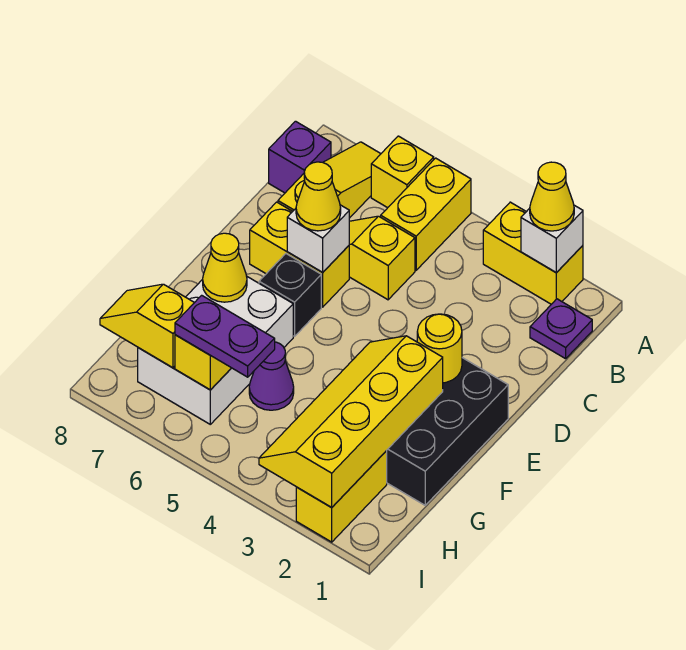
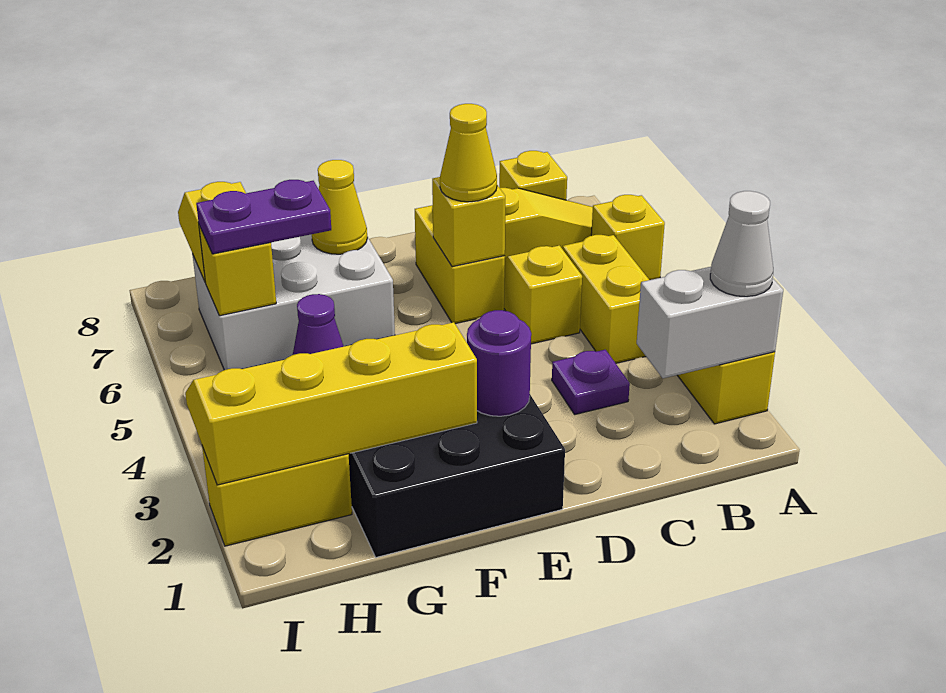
white 1x1 brick [521,205,583,273] -> white 1x2 brick [637,267,783,378]
yellow 1x1 cone [530,162,574,231] -> white 1x1 cone [710,191,773,297]
yellow 1x2 brick [381,158,471,270] -> yellow 1x2 brick turned to [563,235,649,363]
purple 1x1 plate [530,299,592,359] -> purple 1x1 plate moved to [552,350,630,414]
purple 1x1 brick [269,121,331,193] -> yellow 1x1 brick [499,151,567,200]
white 1x1 brick [287,205,349,272] -> yellow 1x1 brick [432,177,505,267]
yellow 1x1 round brick [417,314,462,383] -> purple 1x1 round brick [467,310,531,416]
black 1x1 brick [259,254,321,336] -> none
purple 1x2 plate [175,295,275,377] -> purple 1x2 plate turned to [196,180,331,254]

